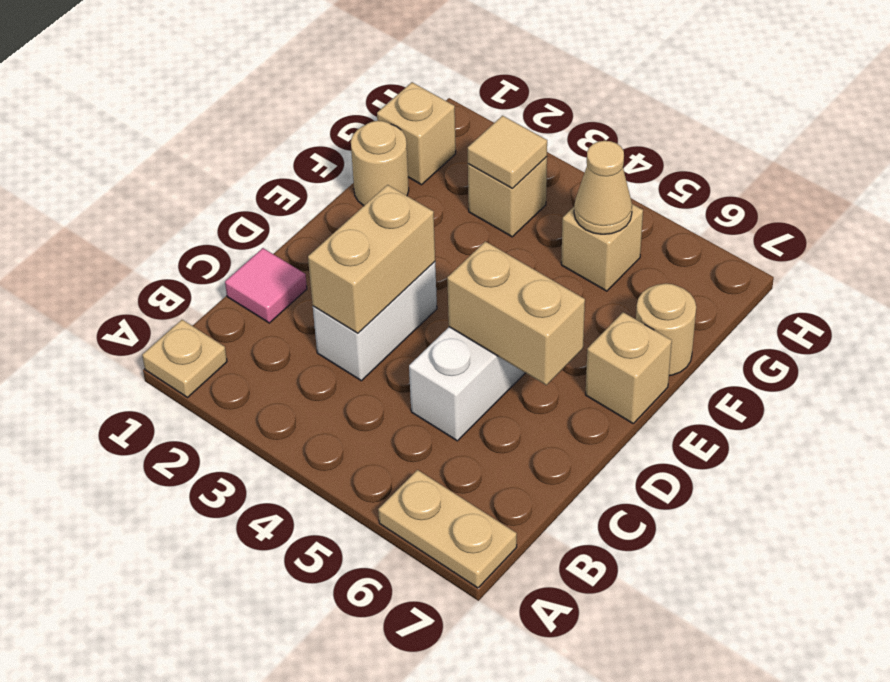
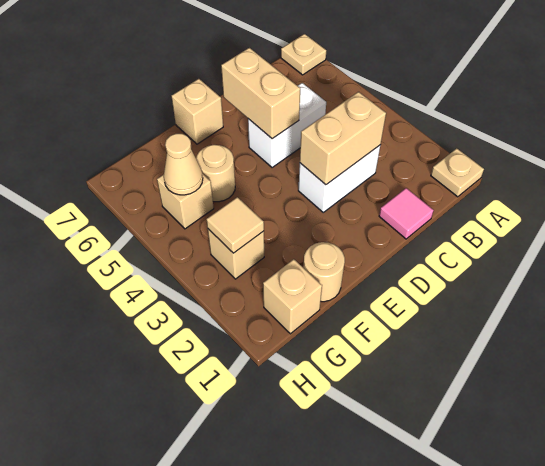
tan 1x2 plate [378,470,517,588] -> tan 1x1 plate [281,34,326,75]
tan 1x1 round brick [636,283,696,376] -> tan 1x1 round brick moved to [196,145,235,202]

